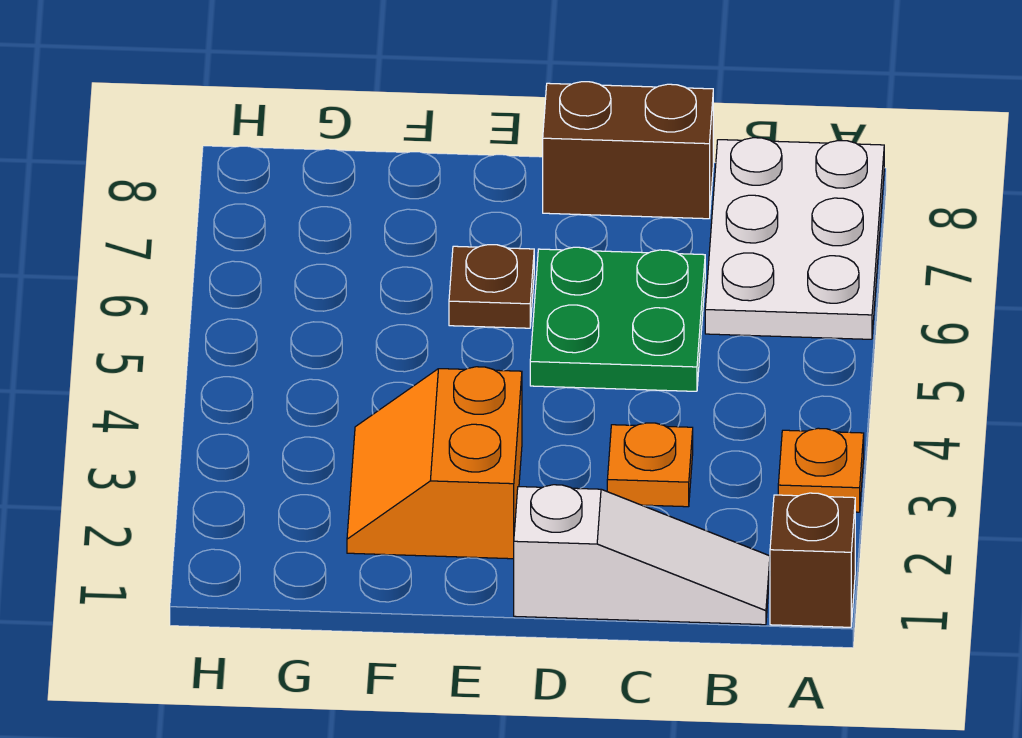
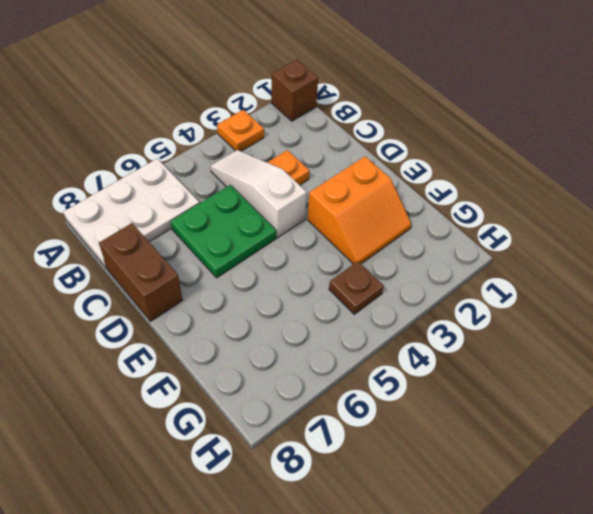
white 1x3 slope [514,485,770,625] -> white 1x3 slope moved to [210,150,307,238]
brown 1x1 plate [449,245,534,328] -> brown 1x1 plate moved to [329,261,384,314]

